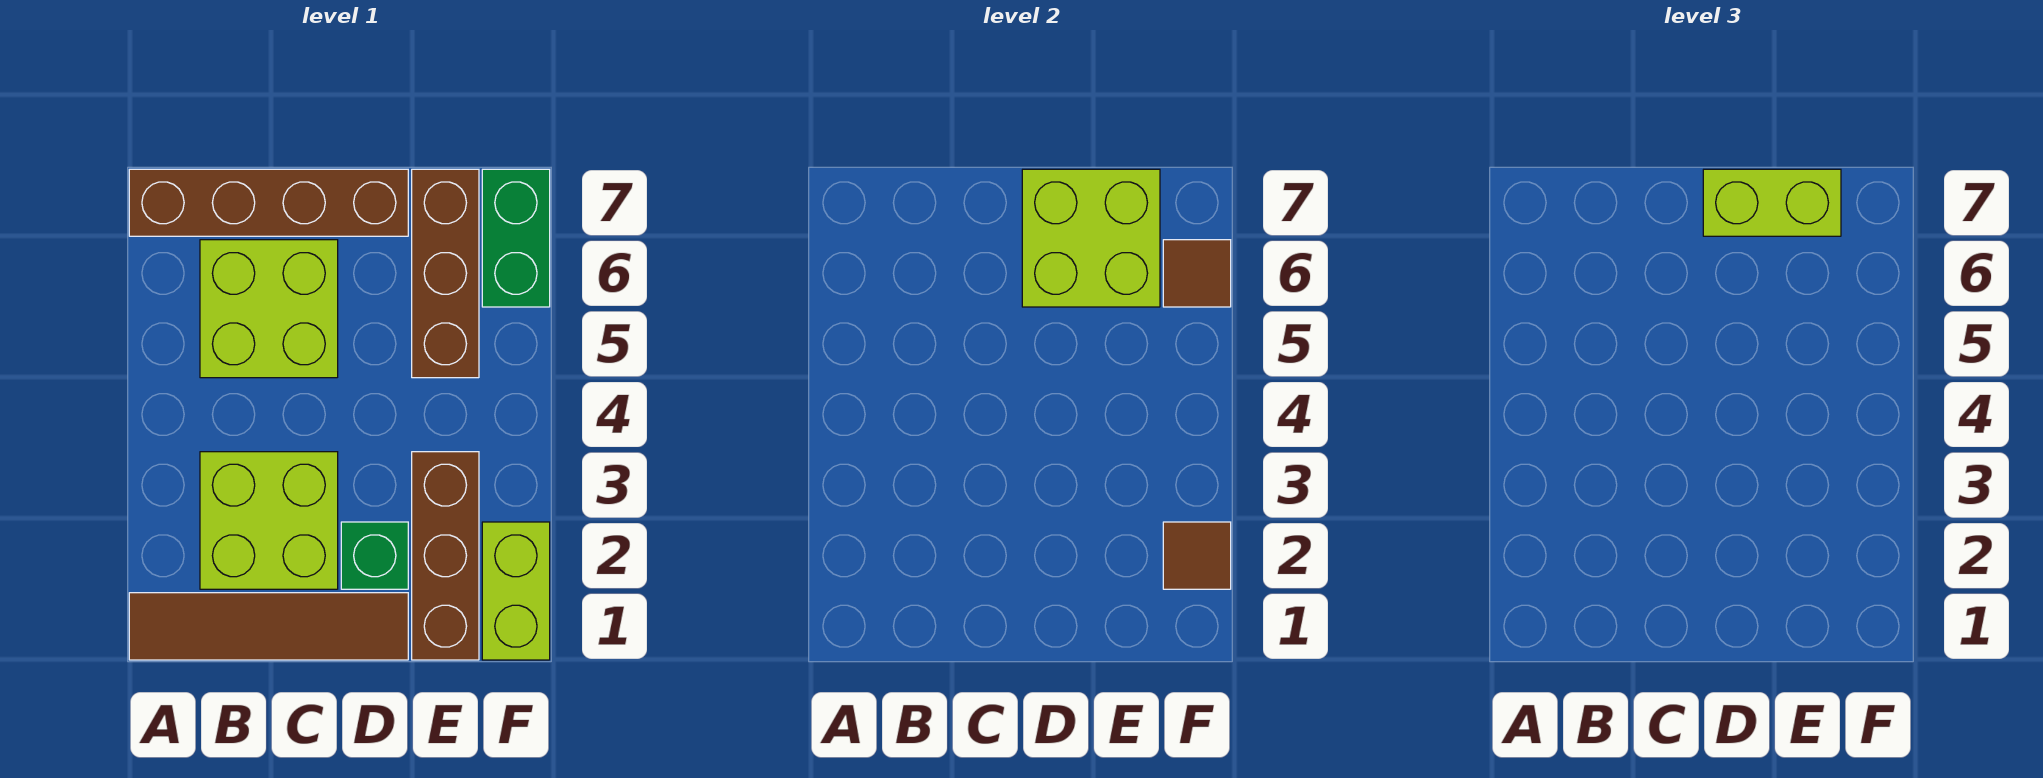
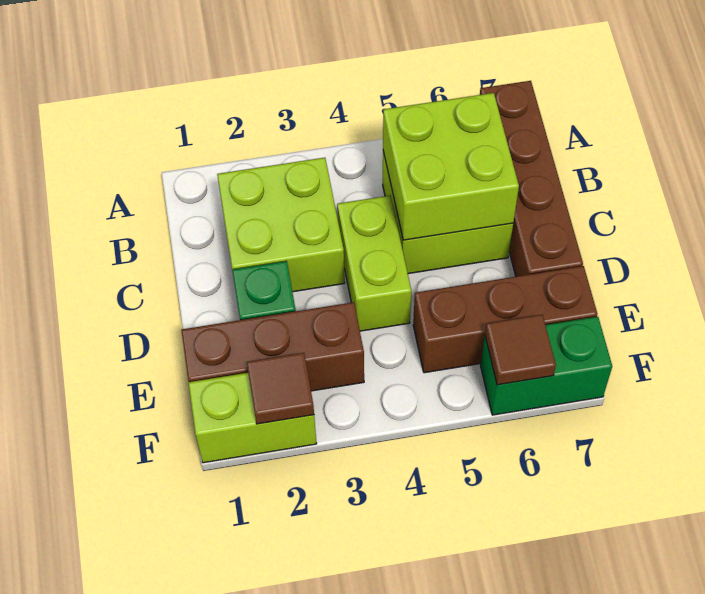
brown 1x4 tile [129,593,408,660] -> none
lime 2x2 brick [1022,169,1160,307] -> lime 2x2 brick moved to [383,93,519,240]
lime 1x2 brick [1703,169,1841,236] -> lime 1x2 brick moved to [337,196,411,331]

